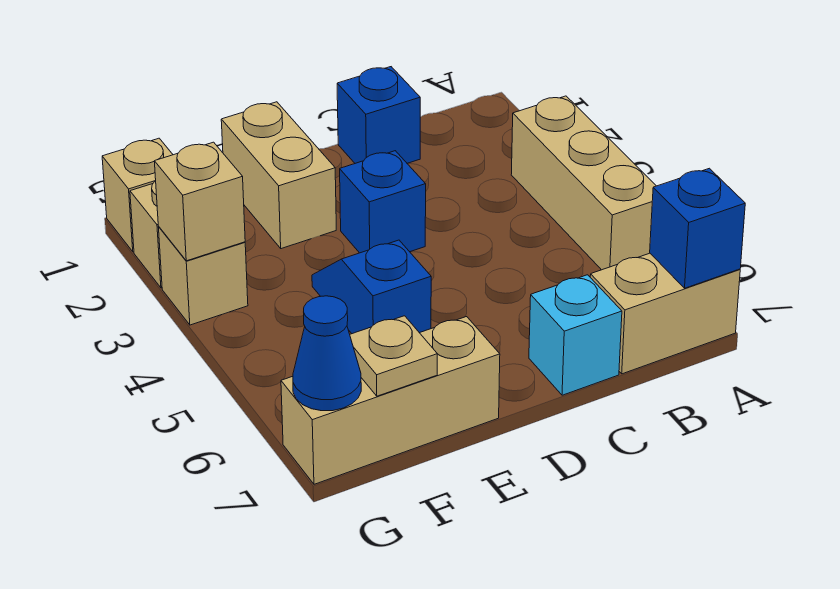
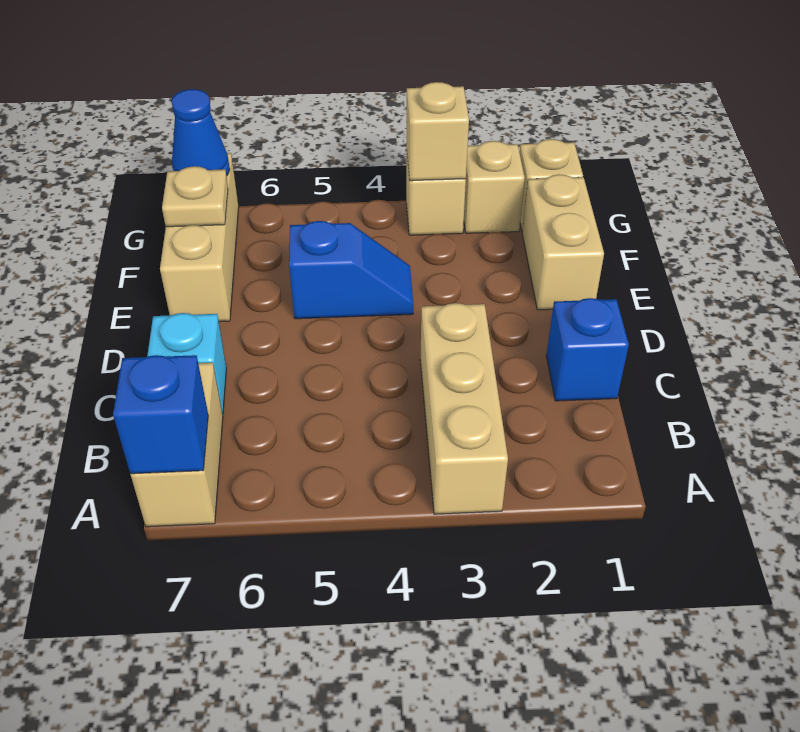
tan 1x3 brick [511,96,656,270] -> tan 1x3 brick turned to [420,303,508,514]
blue 1x1 brick [340,151,426,253] -> none
tan 1x2 brick [221,102,336,249] -> tan 1x2 brick turned to [522,174,604,310]

